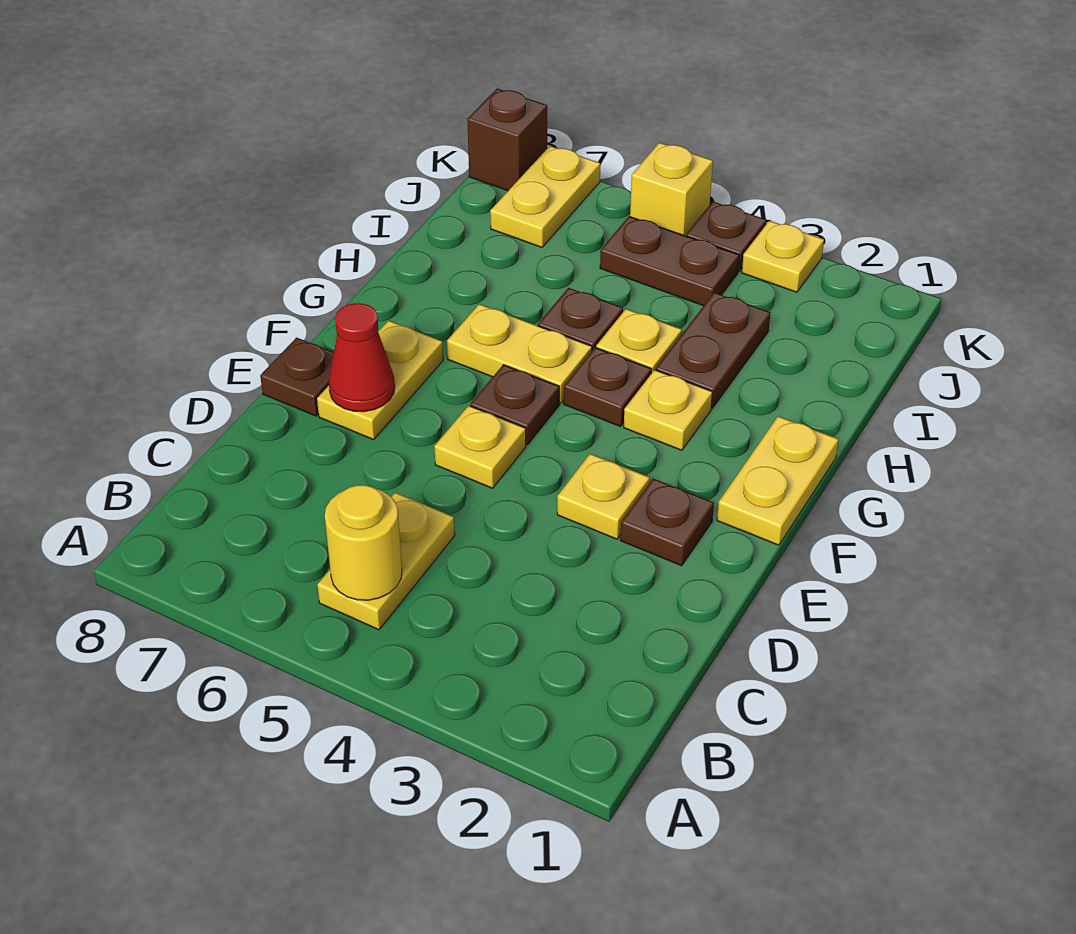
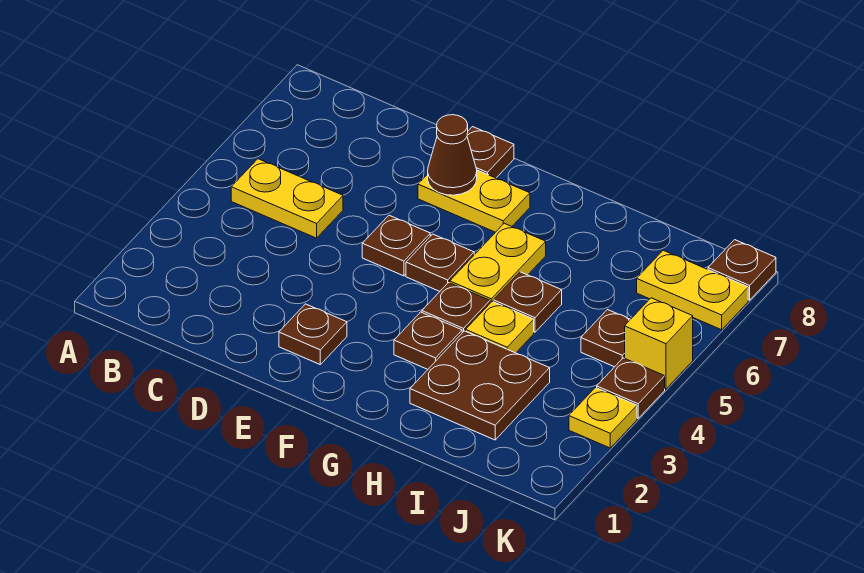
yellow 1x1 round brick [325,485,402,600] -> none
yellow 1x1 plate [557,454,650,539] -> none
yellow 1x1 plate [434,406,526,488] -> brown 1x1 plate [362,215,430,276]
red 1x1 cone [329,303,395,412] -> brown 1x1 cone [428,115,477,195]
yellow 1x2 plate [717,416,839,545] -> none
yellow 1x1 plate [624,370,712,450] -> brown 1x1 plate [394,312,462,369]
brown 1x2 plate [656,292,770,408] -> brown 2x2 plate [410,331,550,440]
brown 1x2 plate [600,216,739,306] -> brown 1x1 plate [581,310,631,367]
brown 1x1 brick [467,89,547,191] -> brown 1x1 plate [708,240,776,300]

